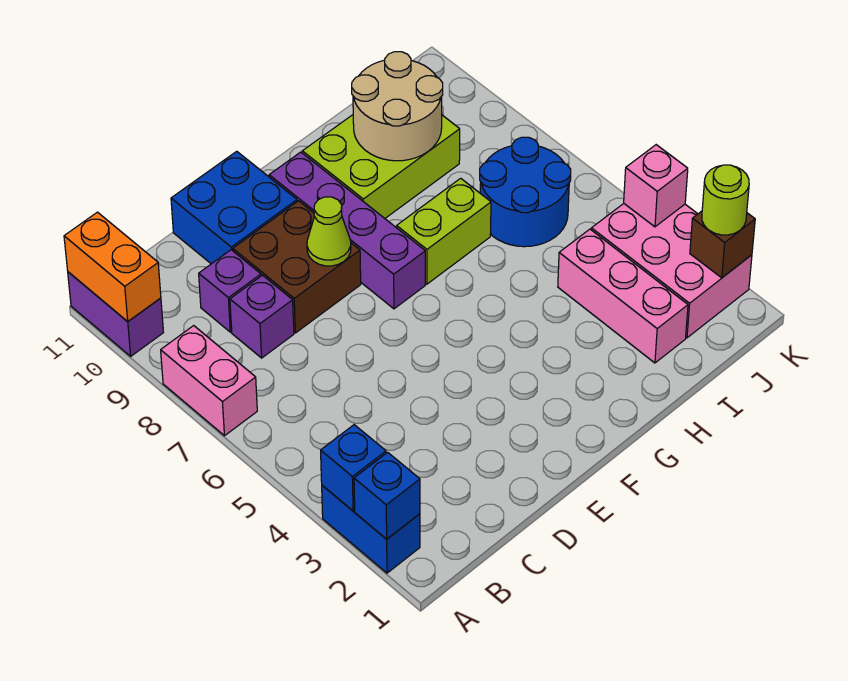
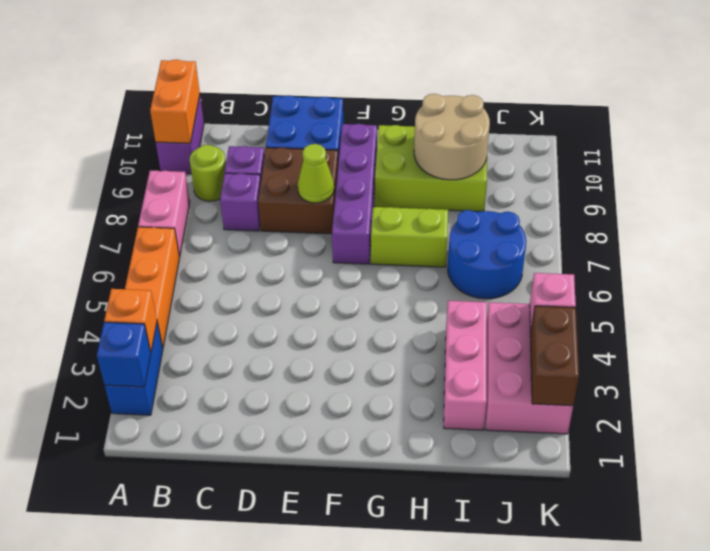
blue 1x1 brick [321,425,386,511] -> orange 1x1 brick [104,289,157,352]
none -> orange 1x3 brick [125,227,180,348]
brown 1x1 brick [690,211,755,278] -> brown 1x2 brick [530,306,579,406]
lime 1x1 round brick [702,165,749,235] -> lime 1x1 round brick moved to [190,145,226,201]

